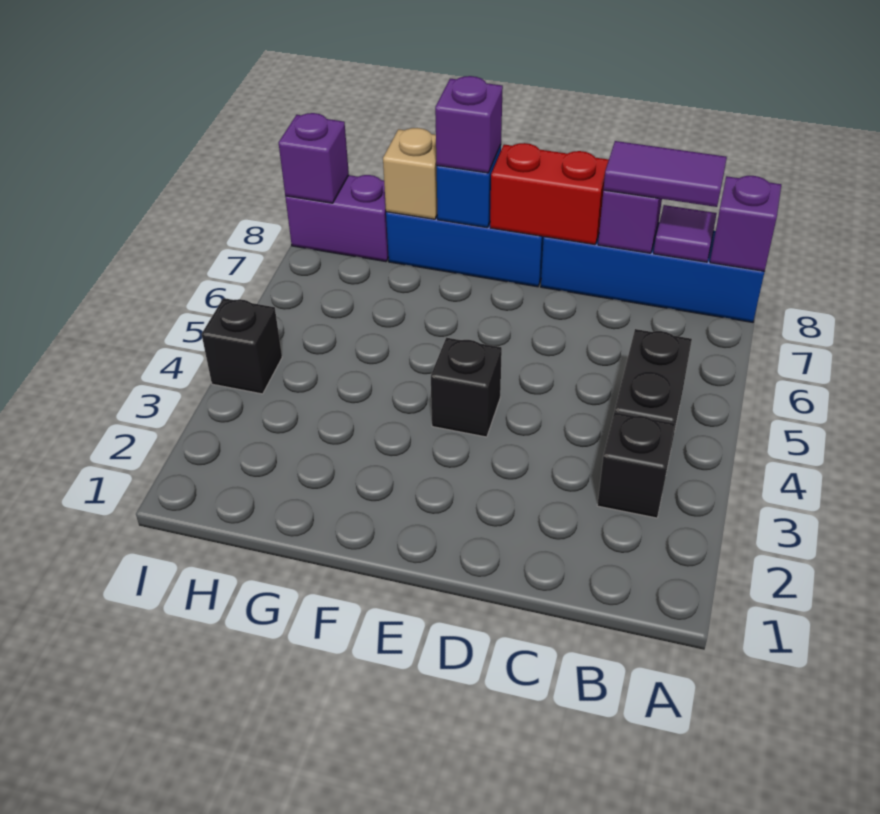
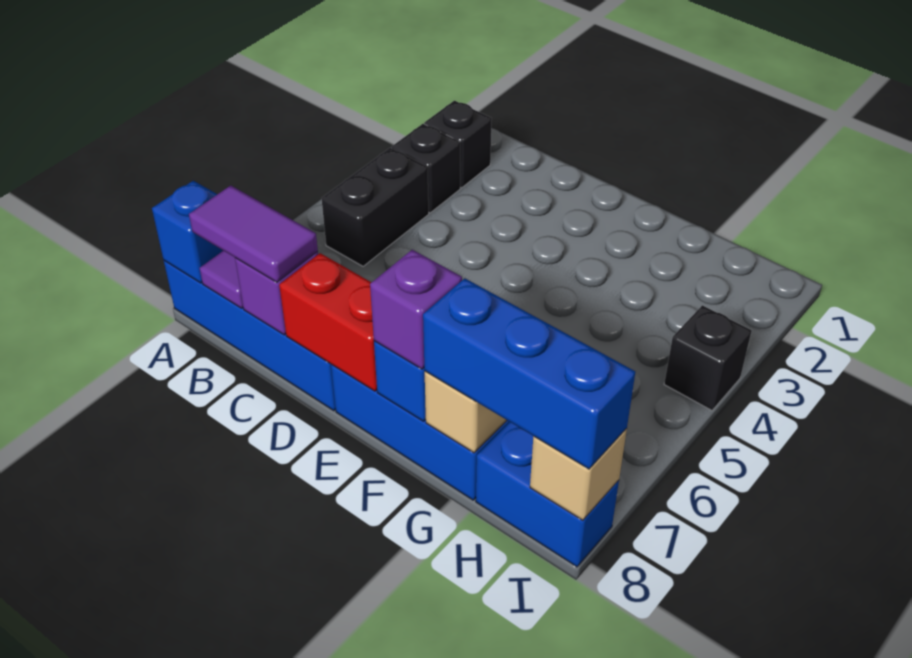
purple 1x1 brick [710,176,781,271] -> blue 1x1 brick [152,181,223,283]
black 1x1 brick [431,338,502,437] -> black 1x1 brick moved to [424,101,492,188]
none -> blue 1x3 brick [423,278,635,469]
purple 1x2 brick [285,175,389,262] -> blue 1x2 brick [476,422,619,567]
purple 1x1 brick [278,113,349,203] -> tan 1x1 brick [530,428,627,520]

